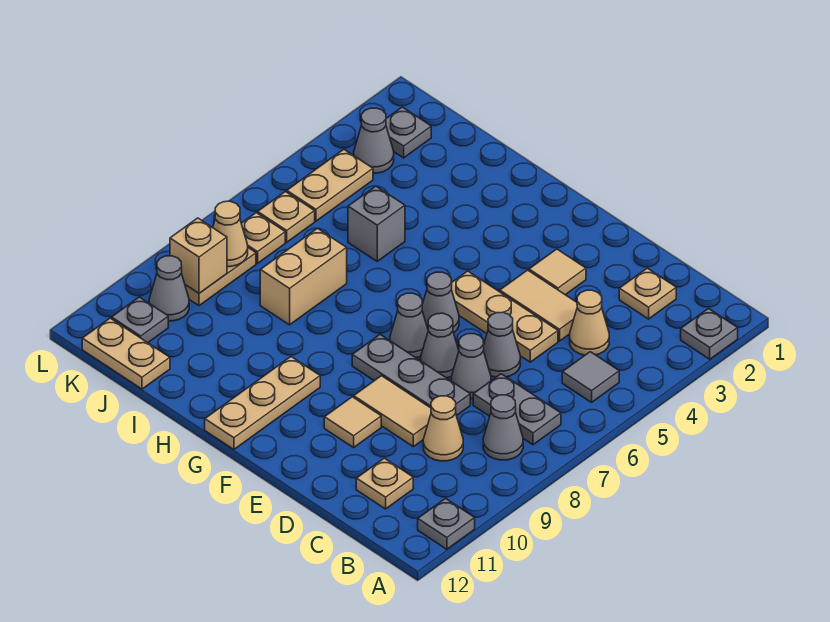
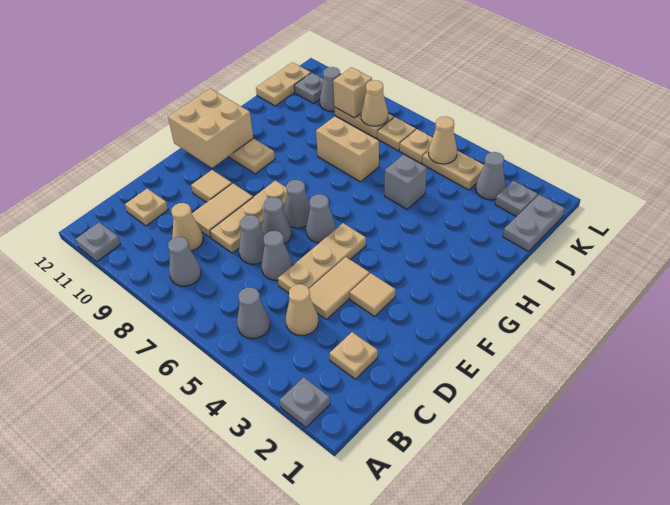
grey 1x1 tile [562,352,619,402] -> grey 1x1 cone [237,287,270,339]
grey 1x2 plate [473,374,561,445] -> grey 1x2 plate moved to [503,195,565,252]
grey 1x3 plate [352,335,470,416] -> tan 1x3 plate [210,181,287,253]
none -> tan 2x2 brick [168,89,253,168]
none -> tan 1x1 cone [428,117,457,164]

